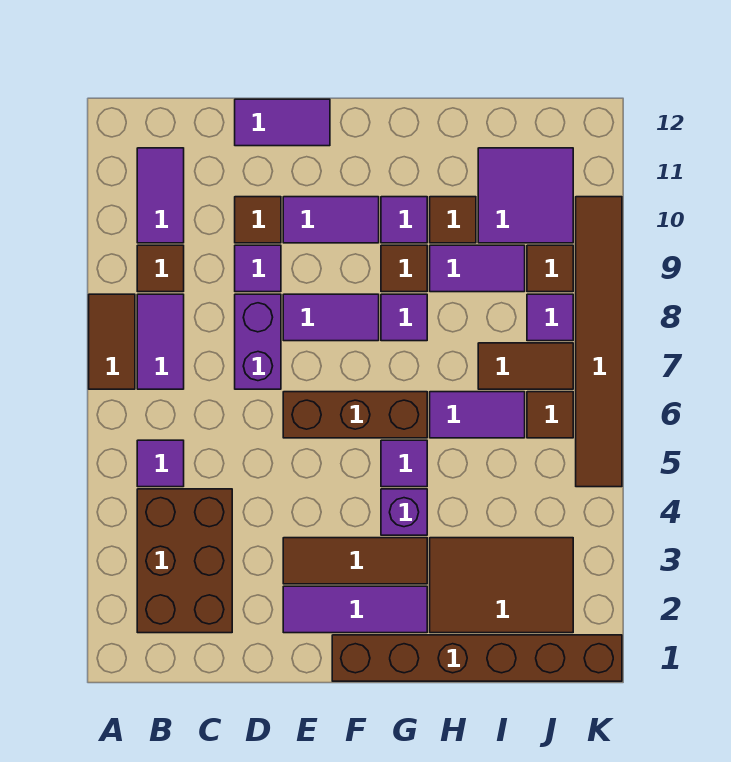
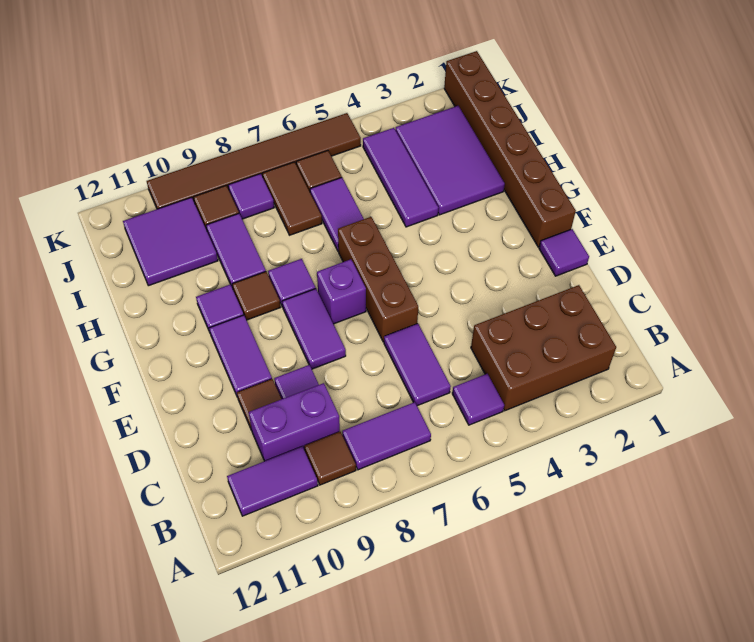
brown 1x2 tile [89,294,135,389] -> none
purple 1x2 brick [235,294,281,389] -> purple 1x2 brick moved to [249,383,340,461]
purple 1x2 tile [235,99,330,146] -> purple 1x2 tile moved to [384,324,451,406]
purple 1x3 tile [283,586,427,633] -> purple 1x3 tile moved to [363,128,438,227]
brown 1x3 tile [283,538,427,584] -> none
purple 1x1 brick [381,489,427,535] -> purple 1x1 brick moved to [317,259,366,324]
purple 1x1 tile [381,440,427,487] -> purple 1x1 tile moved to [539,229,589,276]
brown 2x3 tile [430,538,573,633] -> purple 2x3 tile [395,106,505,215]
brown 1x1 tile [430,197,476,243] -> none

